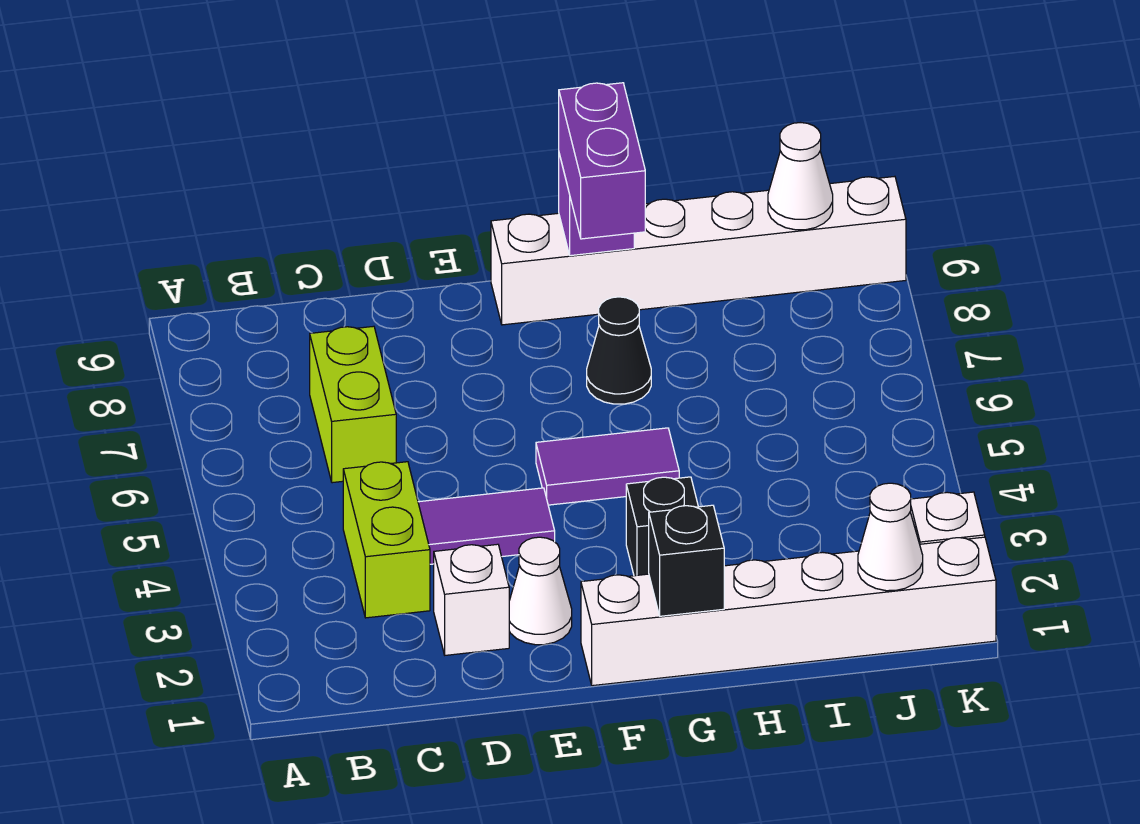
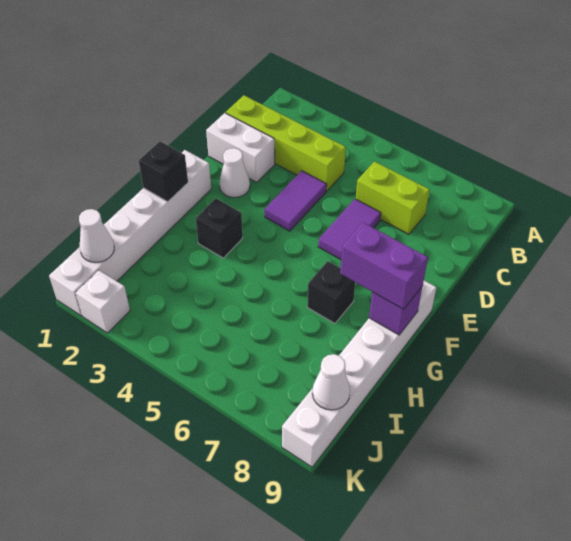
lime 1x2 brick [343,462,430,618] -> lime 1x4 brick [226,95,346,191]
white 1x1 brick [434,544,509,655] -> white 1x2 brick [206,113,275,182]
purple 1x2 tile [536,428,679,505] -> purple 1x2 tile moved to [318,199,381,259]
black 1x1 cone [587,297,651,404] -> black 1x1 brick [307,261,355,323]

